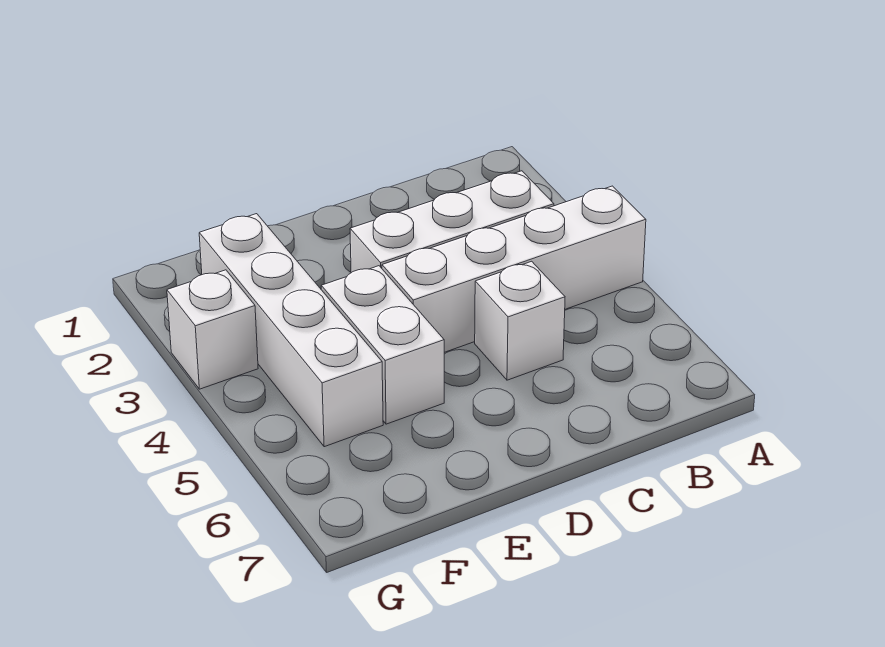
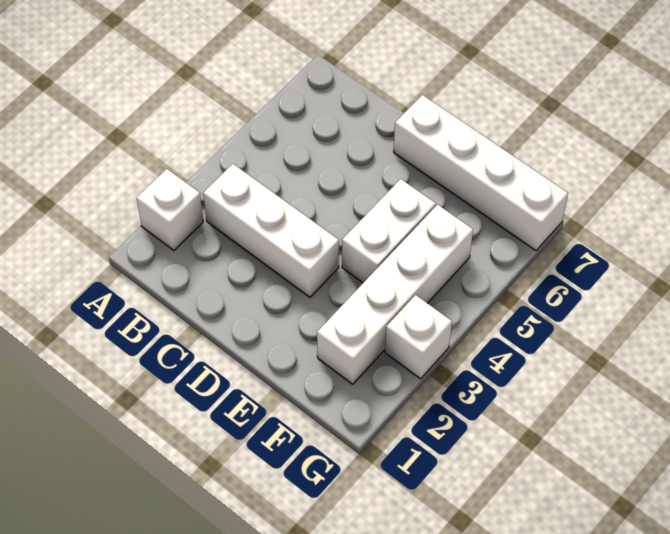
white 1x4 brick [382,186,646,352] -> white 1x4 brick moved to [394,95,568,250]
white 1x1 brick [475,261,565,380] -> white 1x1 brick moved to [137,169,203,250]

